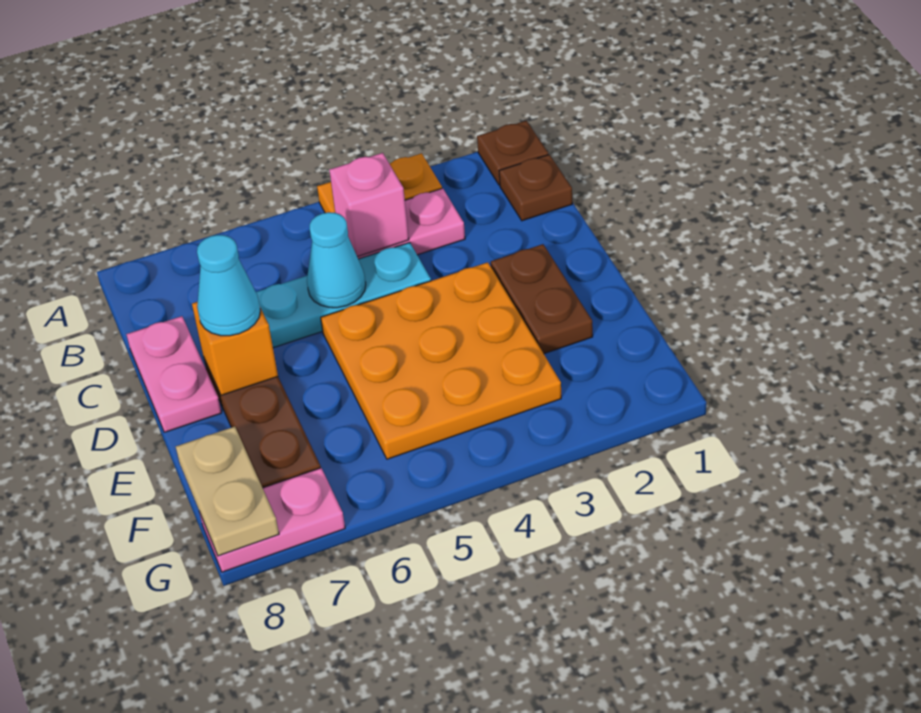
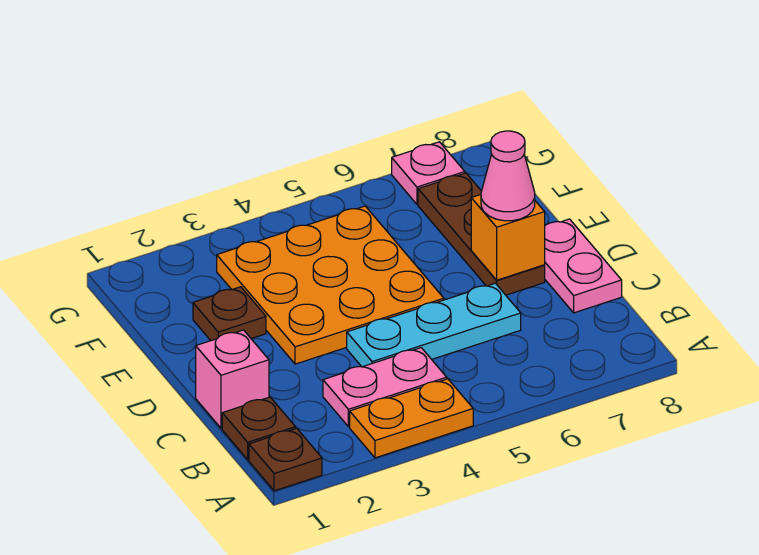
pink 1x1 brick [329,153,409,257] -> pink 1x1 brick moved to [196,330,269,428]
cyan 1x1 cone [307,212,366,308] -> none
brown 1x2 plate [491,244,593,354] -> brown 1x1 plate [193,287,266,341]
cyan 1x1 cone [197,235,260,336] -> pink 1x1 cone [481,131,535,221]
tan 1x2 plate [176,426,279,556] -> none
pink 1x2 plate [199,468,345,572] -> pink 1x1 plate [392,142,465,204]

